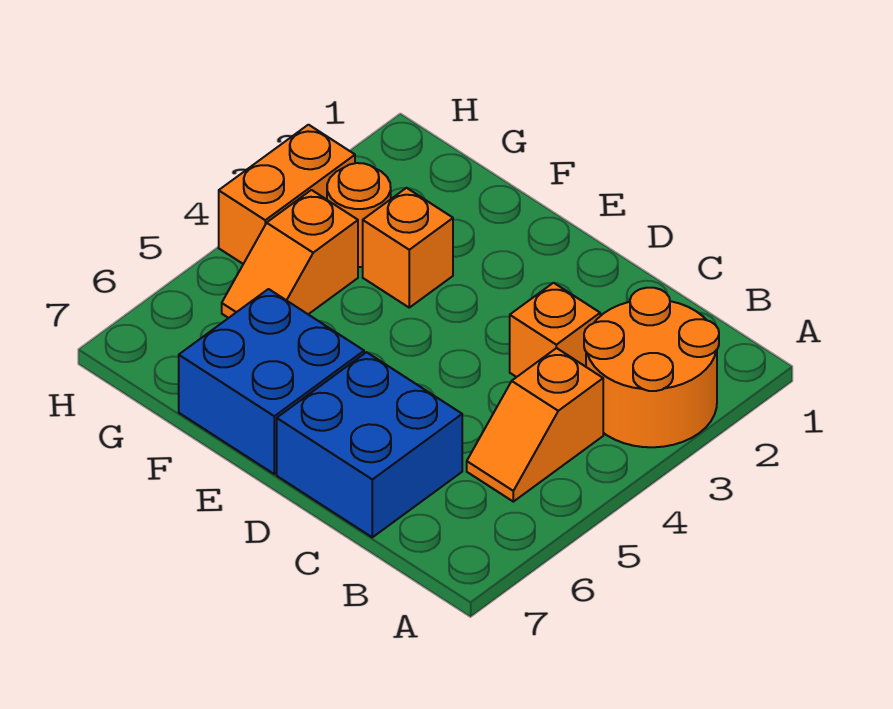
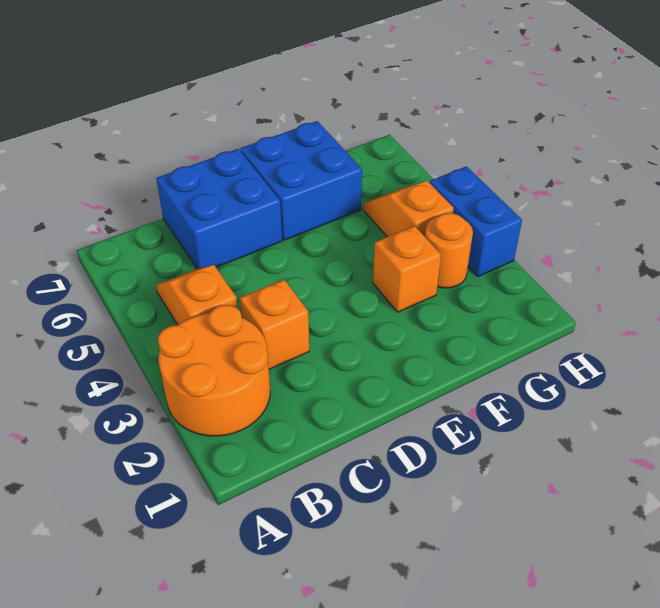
orange 1x2 brick [219,125,355,264] -> blue 1x2 brick [430,166,522,277]

